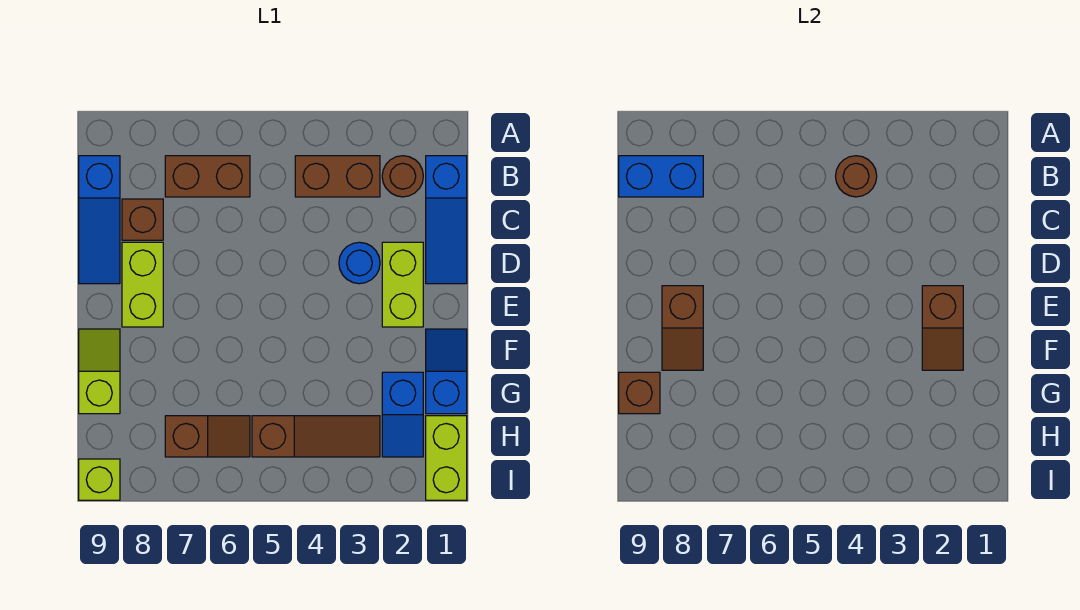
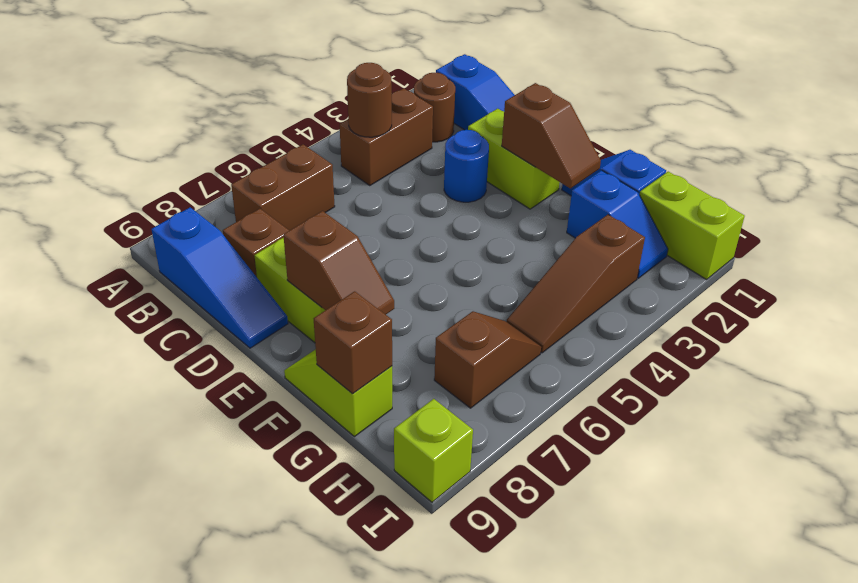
blue 1x2 brick [619,156,703,197] -> none
brown 1x3 slope [252,416,380,457] -> brown 1x3 slope turned to [506,215,645,353]

